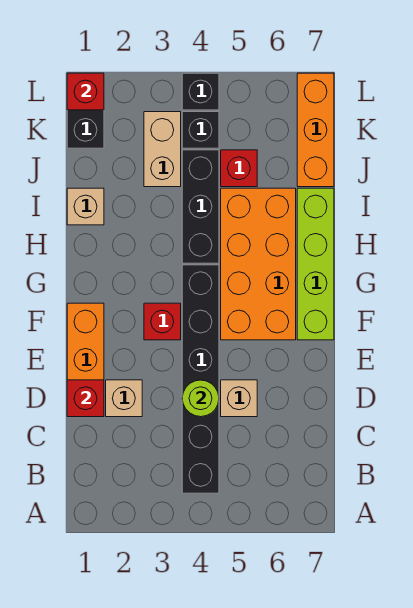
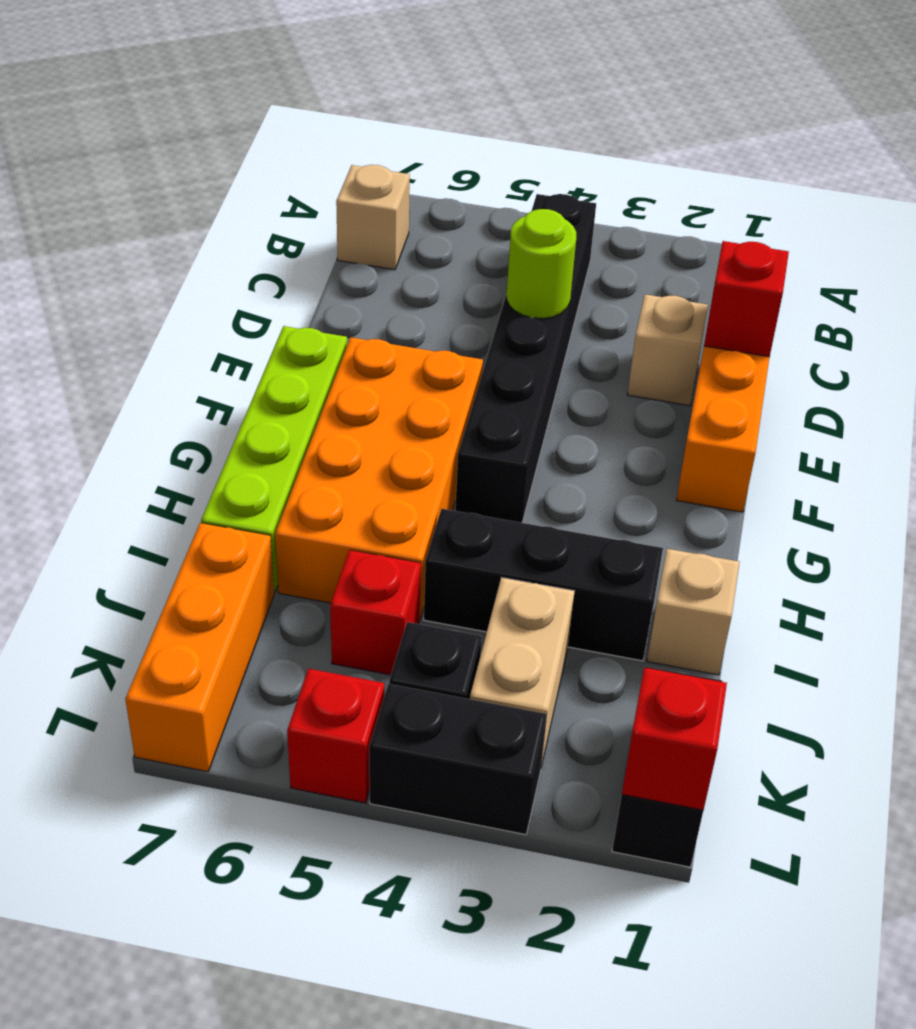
tan 1x1 brick [221,380,257,417] -> tan 1x1 brick moved to [336,165,410,270]
red 1x1 brick [144,303,181,340] -> red 1x1 brick moved to [287,669,384,803]
black 1x3 brick [182,150,219,263] -> black 1x3 brick turned to [424,509,663,661]
black 1x1 brick [182,73,219,110] -> black 1x2 brick [369,684,547,835]

